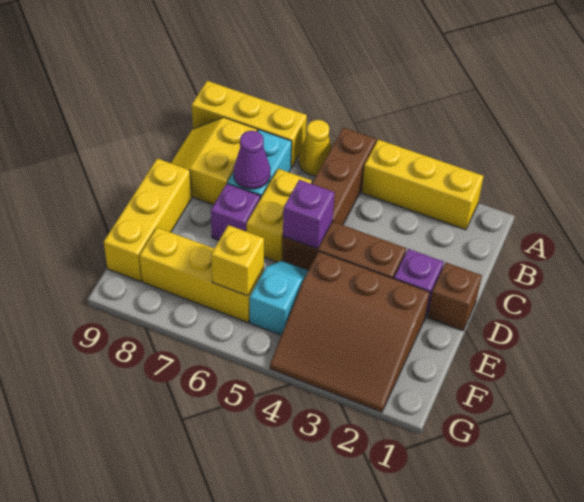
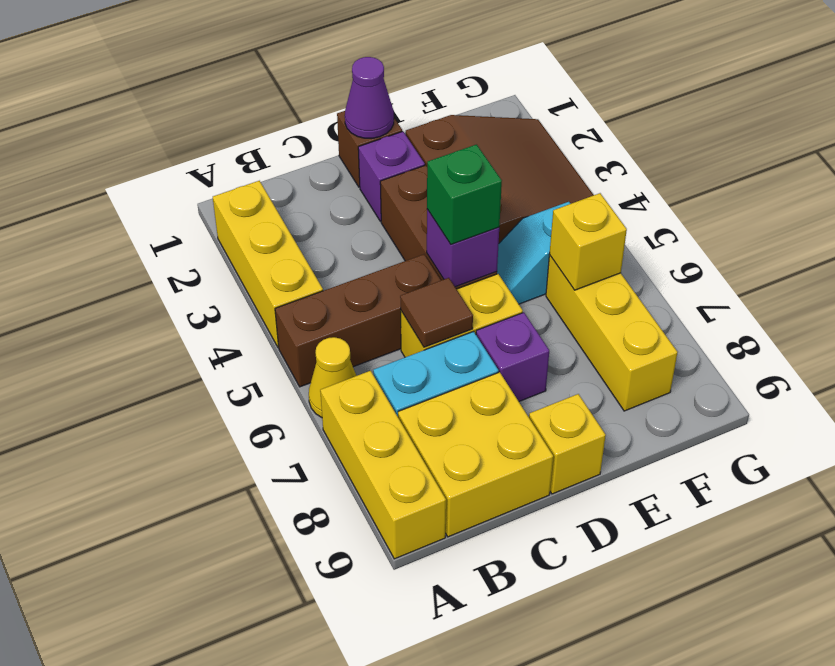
yellow 2x2 slope [171,118,257,205] -> yellow 2x2 brick [398,372,553,537]
none -> brown 1x1 tile [400,278,473,347]
purple 1x1 cone [234,131,270,189] -> purple 1x1 cone moved to [345,57,394,138]
none -> green 1x1 brick [427,145,502,244]
yellow 1x3 brick [104,158,192,282] -> yellow 1x1 brick [529,394,606,494]

